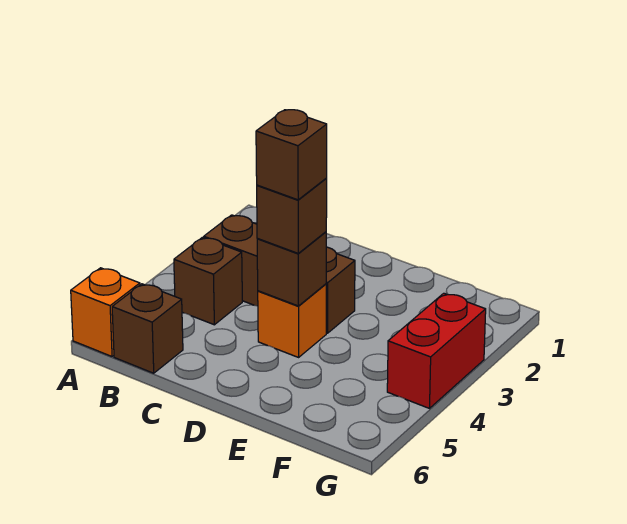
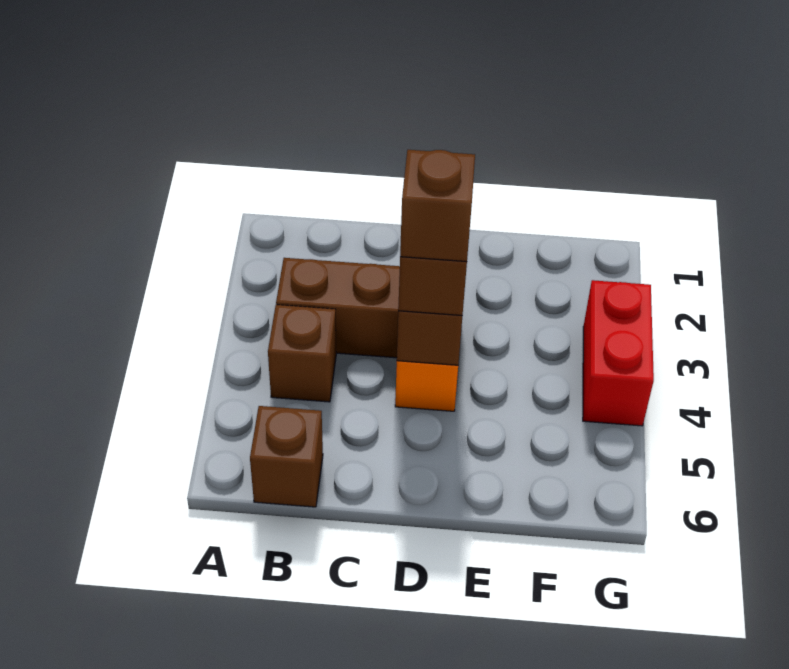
orange 1x1 brick [71,268,140,356] -> none

